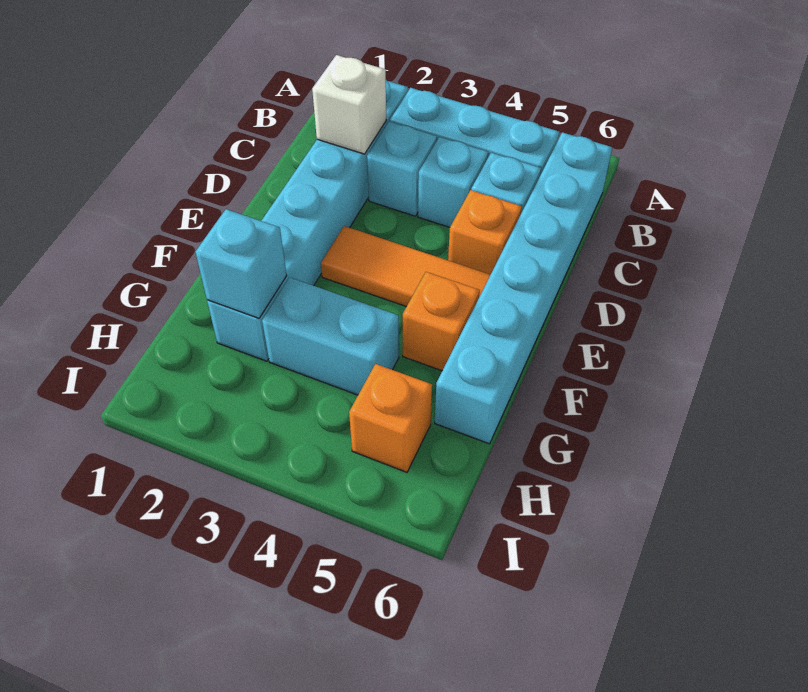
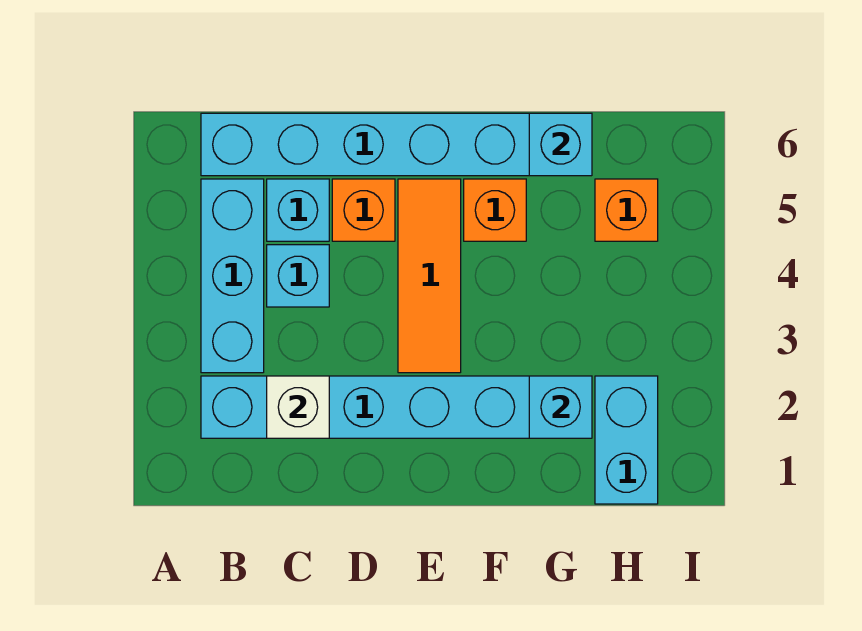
cyan 1x1 brick [367,122,437,216] -> cyan 1x1 brick moved to [529,113,592,176]
cyan 1x2 brick [262,277,399,395] -> cyan 1x2 brick moved to [595,376,658,504]

